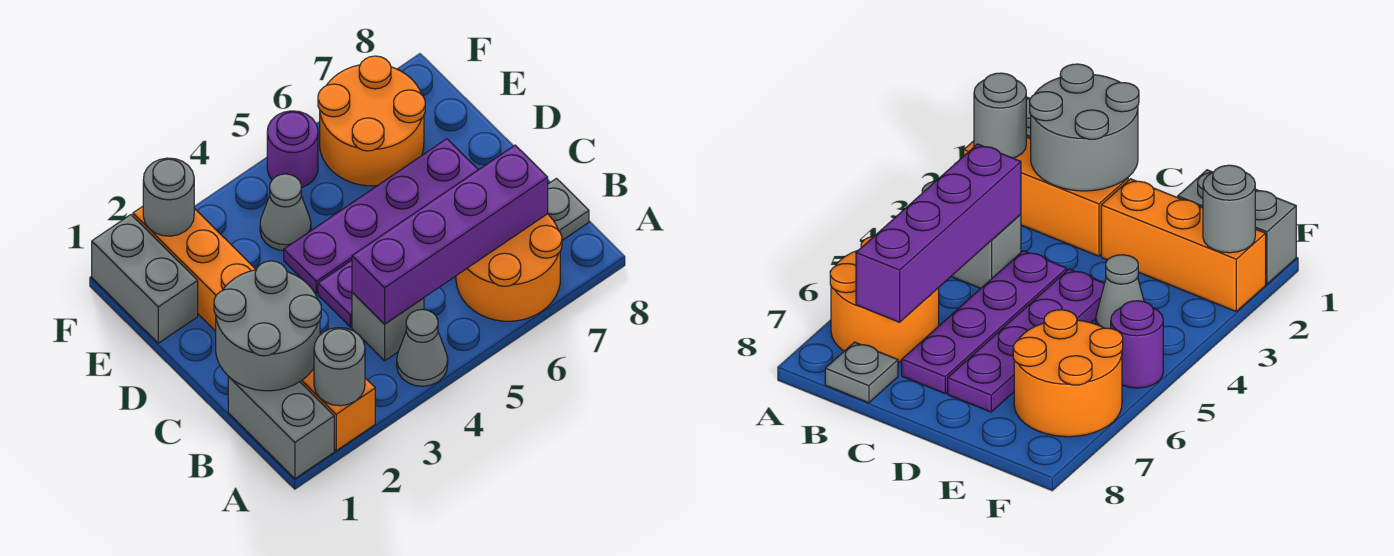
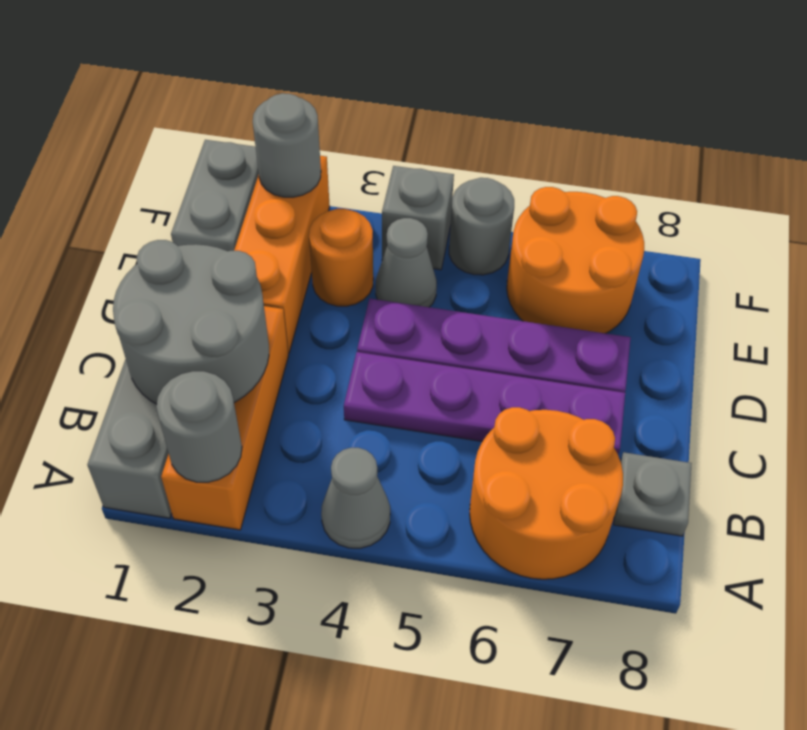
grey 1x1 brick [352,292,424,361] -> grey 1x1 brick moved to [382,166,454,270]
purple 1x4 brick [352,145,548,324] -> none
none -> orange 1x1 round brick [309,209,373,306]
purple 1x1 round brick [267,111,318,188] -> grey 1x1 round brick [449,178,514,275]

